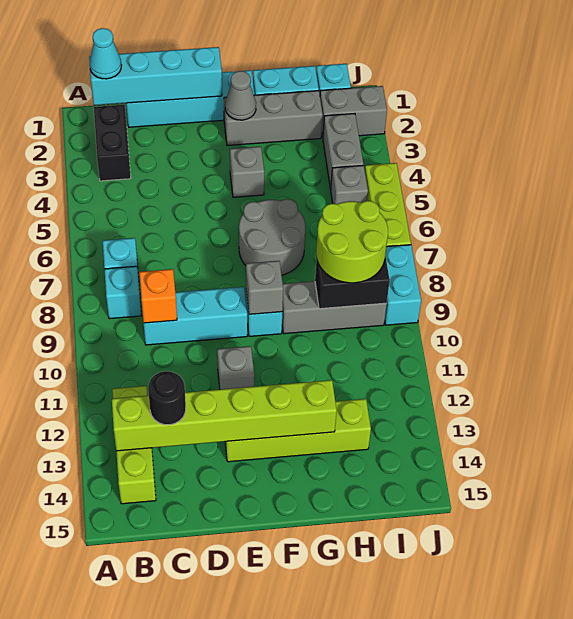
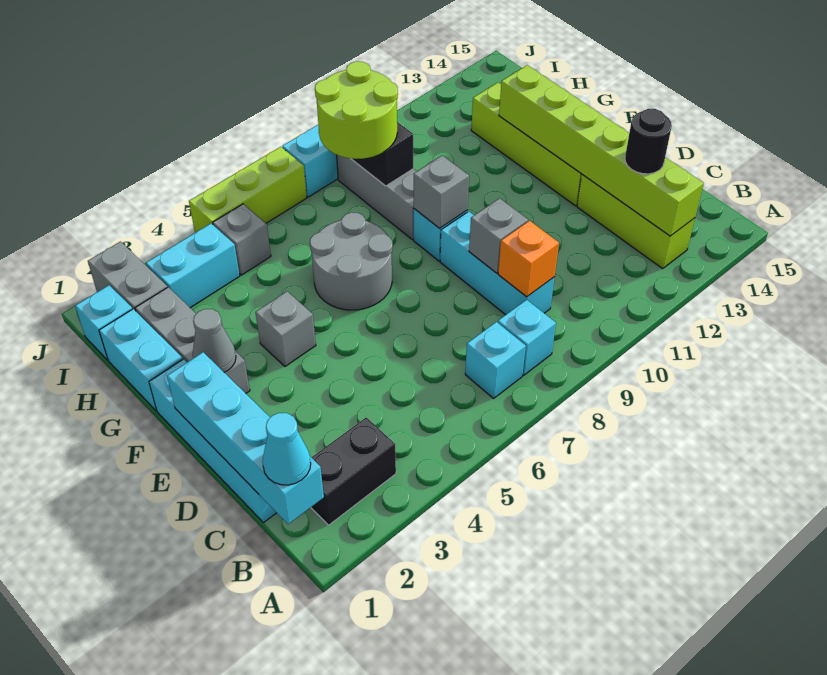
lime 1x3 brick [112,386,156,504] -> lime 1x3 brick turned to [577,175,695,269]
grey 1x1 brick [217,346,254,389] -> grey 1x1 brick moved to [469,198,528,273]
grey 1x2 brick [323,114,364,189] -> cyan 1x2 brick [146,224,240,308]

